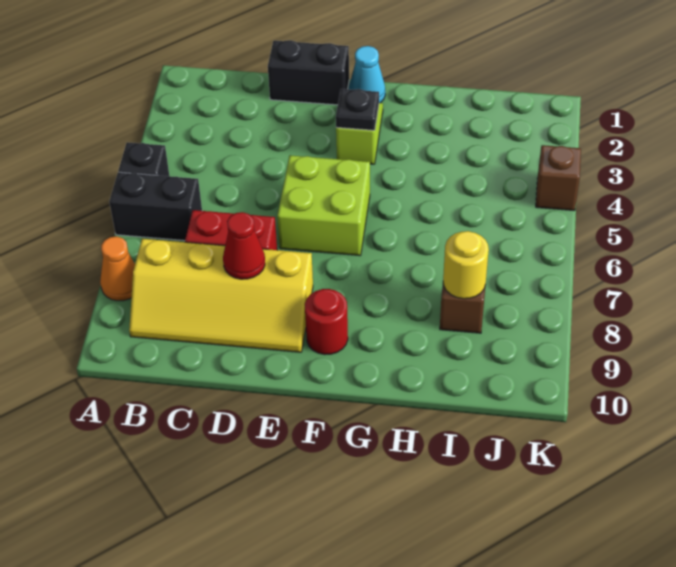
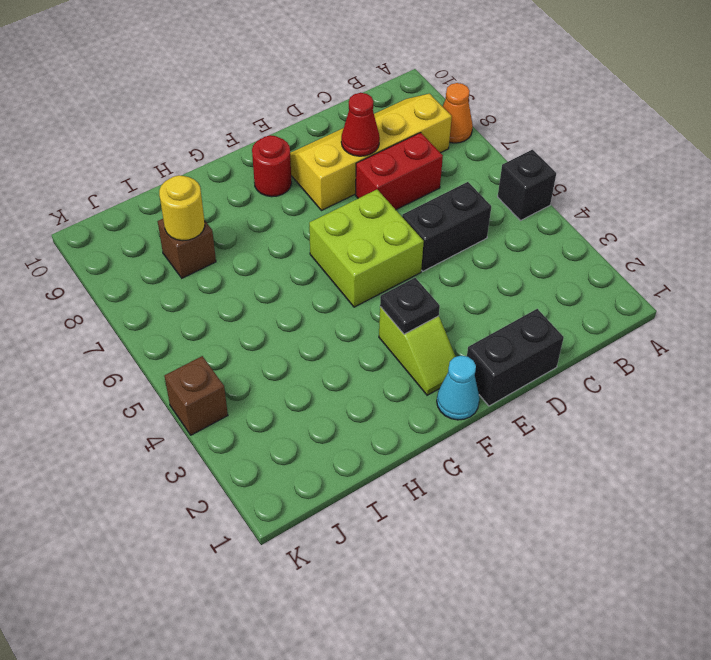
black 1x2 brick [109,172,202,241] -> black 1x2 brick moved to [402,182,491,271]

